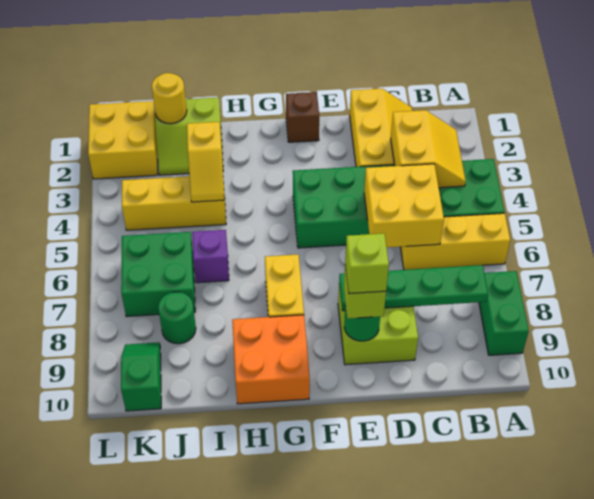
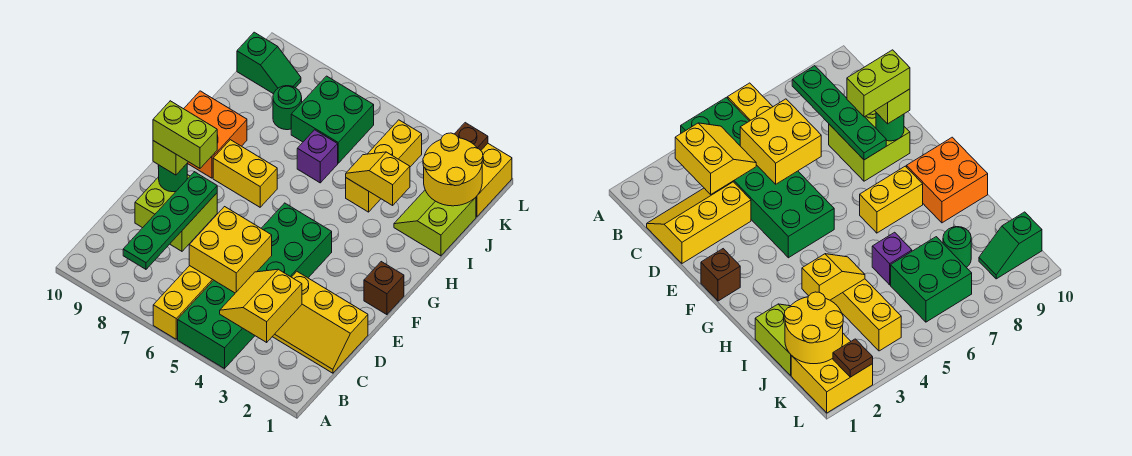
green 1x2 brick [479,271,529,355] -> none
yellow 2x2 slope [391,110,466,188] -> yellow 2x2 slope turned to [220,269,302,342]
lime 1x1 brick [345,233,389,294] -> lime 1x2 brick [153,101,217,168]
yellow 1x1 round brick [152,73,187,124] -> yellow 2x2 round brick [423,133,483,206]
none -> brown 1x1 plate [455,123,488,150]

